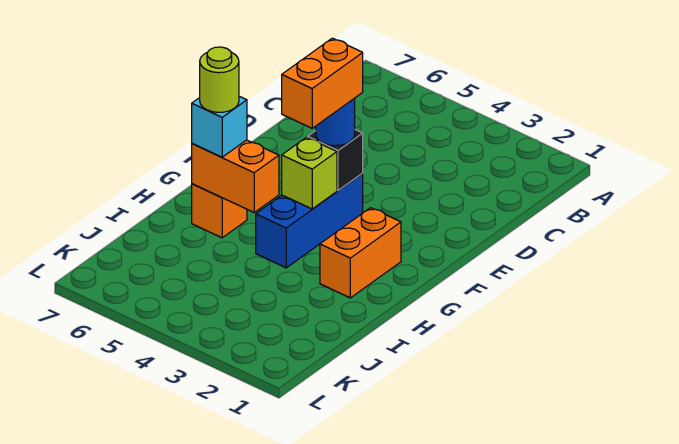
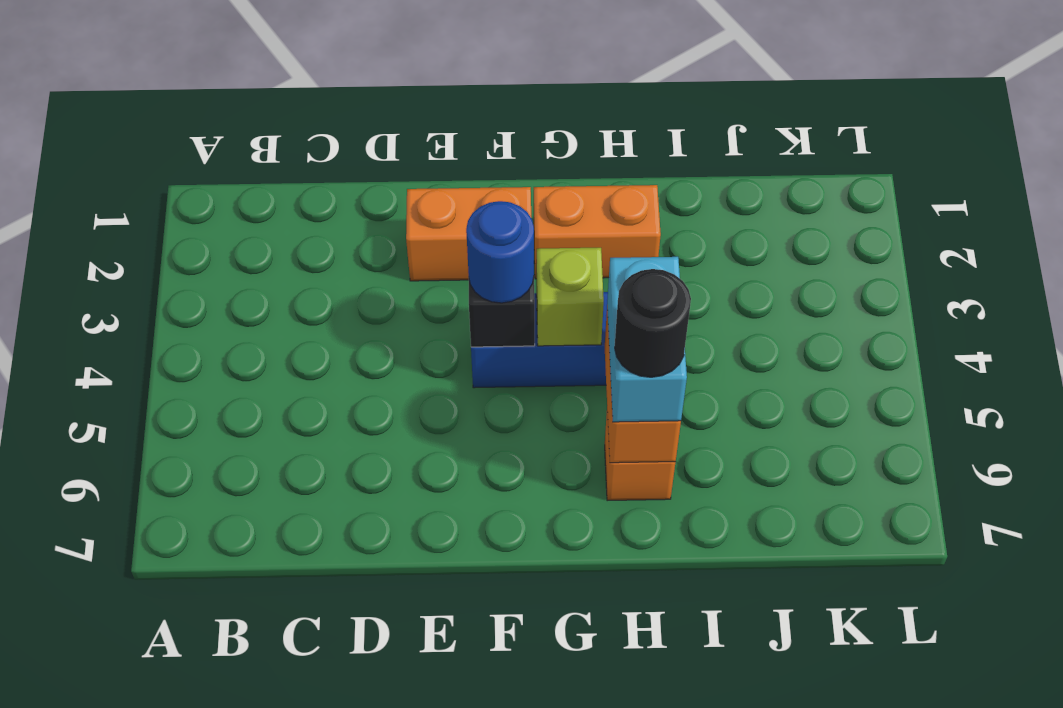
orange 1x2 brick [282,38,363,128] -> orange 1x2 brick moved to [406,187,531,281]
cyan 1x1 brick [192,96,247,157] -> cyan 1x2 brick [607,257,687,422]
lime 1x1 round brick [200,47,239,112] -> black 1x1 round brick [615,269,691,377]

